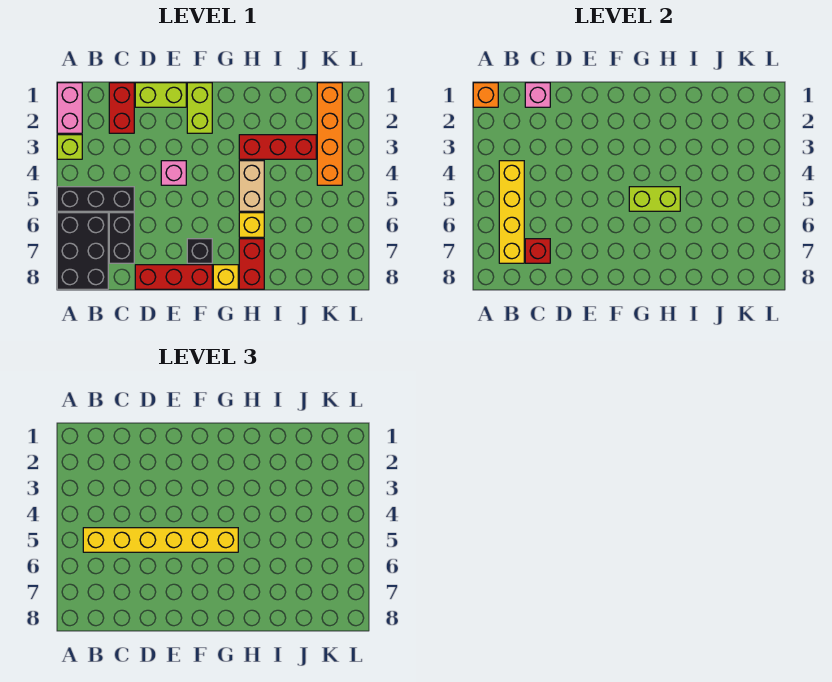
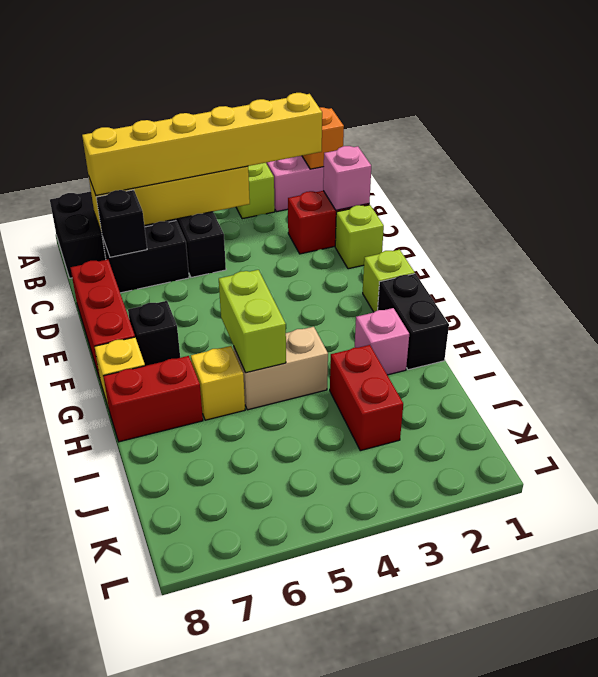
yellow 1x6 brick [83,528,238,552] -> yellow 1x6 brick turned to [82,93,322,195]
red 1x1 brick [525,239,550,263] -> black 1x1 brick [96,190,147,257]
lime 1x2 brick [135,83,186,107] -> lime 1x1 brick [335,205,384,269]
pink 1x1 brick [161,161,186,185] -> pink 1x1 brick moved to [355,308,409,375]
lime 1x2 brick [187,83,212,133] -> lime 1x1 brick [363,250,415,312]
none -> black 1x2 brick [378,274,449,370]
red 1x3 brick [239,135,316,159] -> red 1x2 brick [330,345,403,451]
orange 1x4 brick [317,83,342,185] -> none

